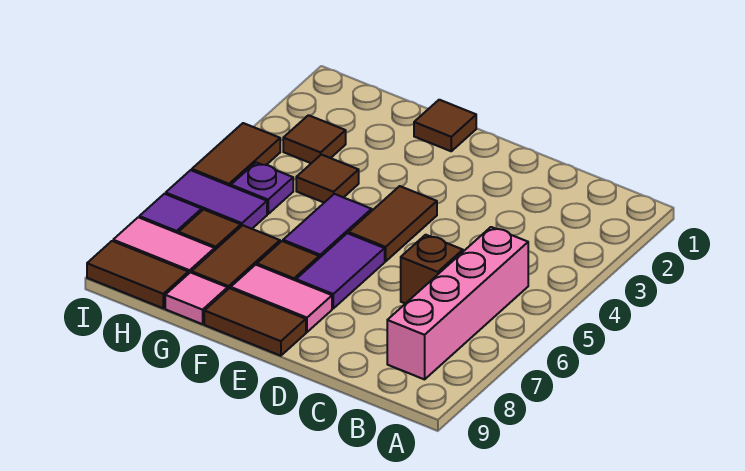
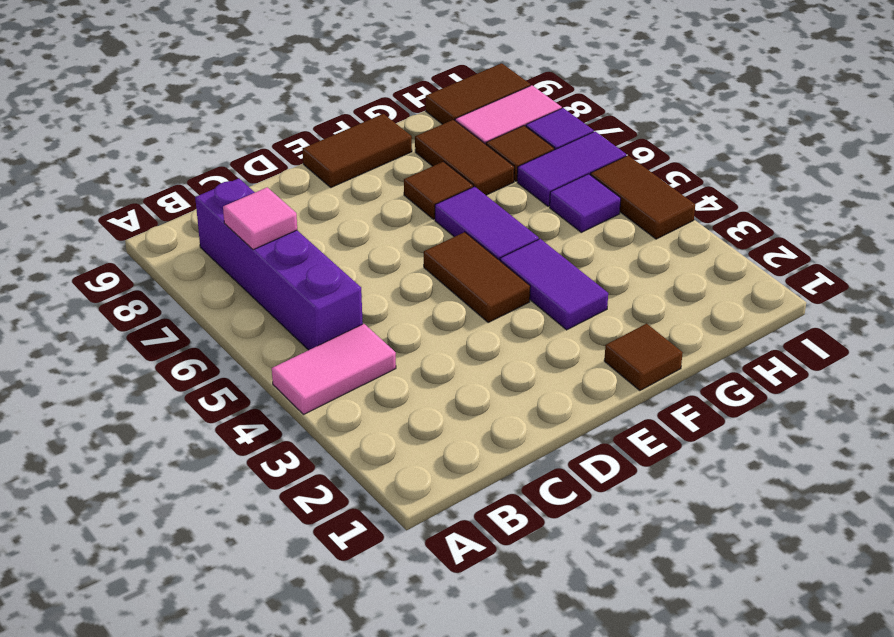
pink 1x4 brick [387,227,528,379] -> purple 1x4 brick [195,178,363,350]
brown 1x1 brick [401,235,463,304] -> none
purple 1x2 tile [296,233,385,308] -> purple 1x2 tile moved to [500,239,608,330]
pink 1x2 tile [231,265,332,332] -> pink 1x2 tile moved to [272,324,396,415]
brown 1x1 tile [296,155,359,203] -> none
pink 1x1 tile [165,272,228,324] -> pink 1x1 tile moved to [223,187,297,250]
brown 1x1 tile [283,115,346,163] -> none
purple 1x1 plate [231,162,293,214] -> purple 1x1 tile [550,174,621,232]

